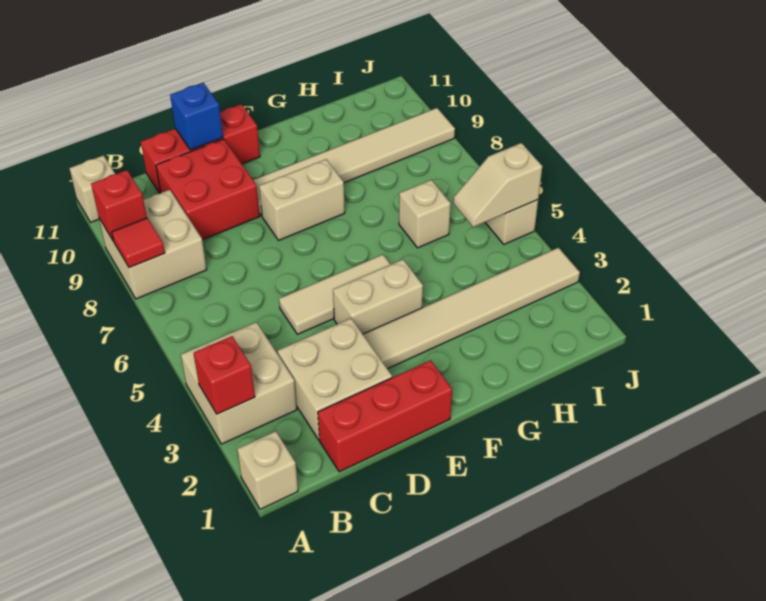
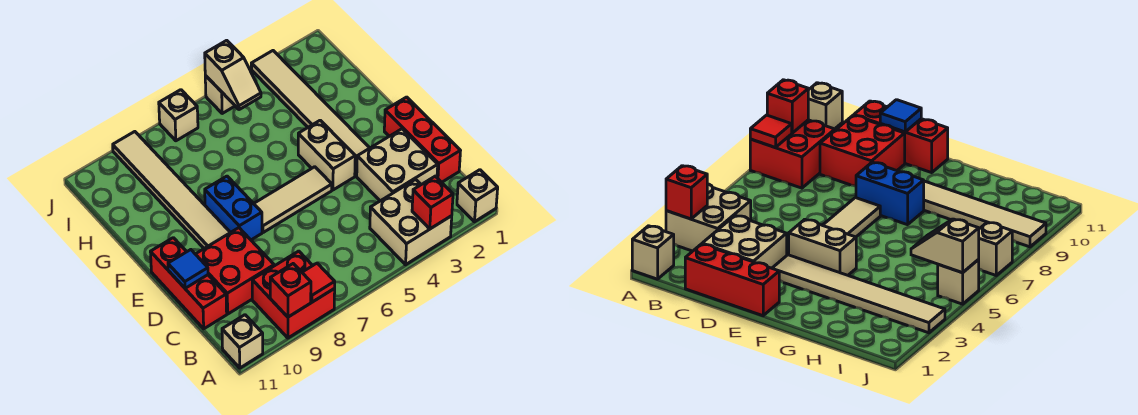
tan 2x2 brick [99,190,207,299] -> red 2x2 brick [252,251,335,338]
tan 1x3 tile [279,255,390,334] -> tan 1x3 tile turned to [254,167,332,233]
blue 1x1 brick [170,83,223,150] -> blue 1x1 tile [168,250,208,288]
tan 1x2 brick [259,159,345,240] -> blue 1x2 brick [205,176,262,240]
tan 1x1 brick [399,180,451,248] -> tan 1x1 brick moved to [159,90,198,141]

